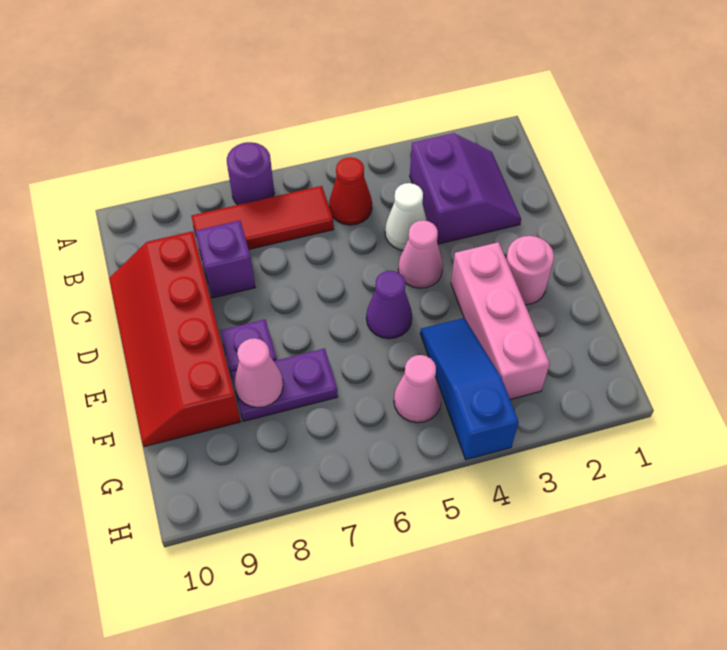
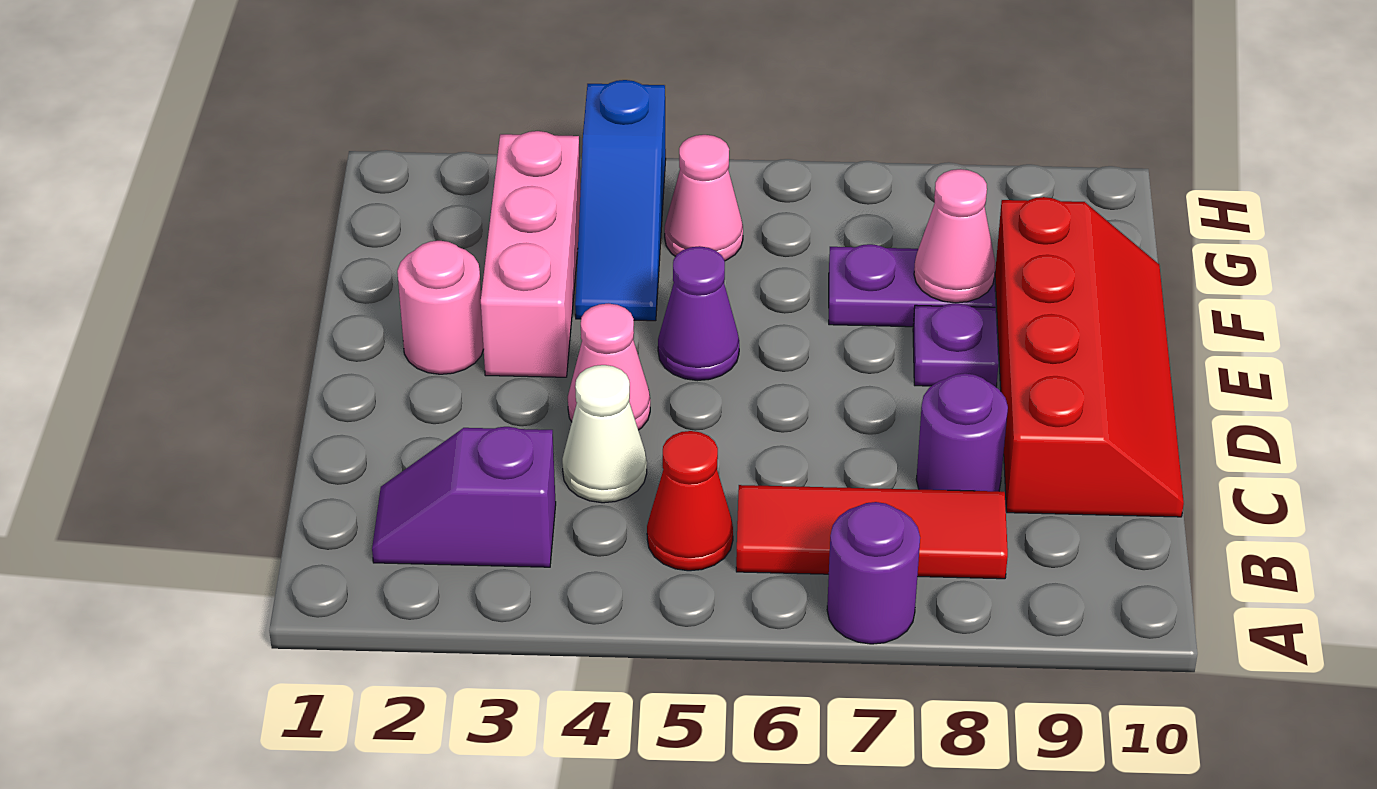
purple 2x2 slope [410,133,521,244] -> purple 1x2 slope [372,427,556,567]
purple 1x1 brick [196,220,255,298] -> purple 1x1 round brick [916,373,1008,491]

